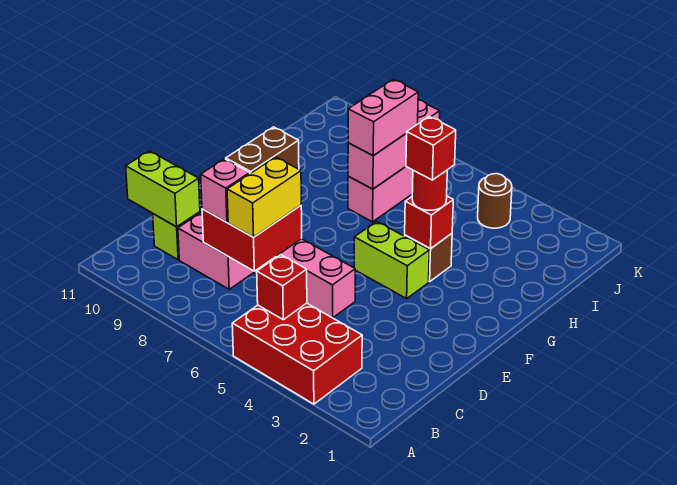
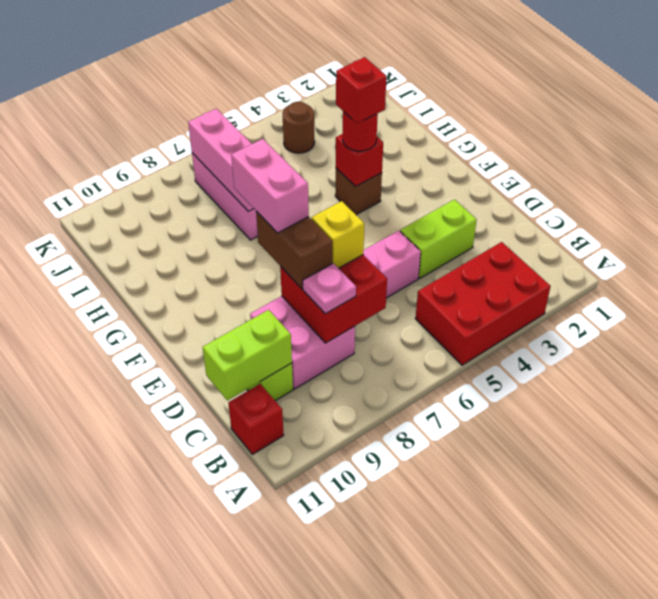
red 1x1 brick [257,255,307,320] -> red 1x1 brick moved to [228,384,284,454]
yellow 1x2 brick [227,157,301,237] -> yellow 1x1 brick [311,201,364,268]
pink 1x1 brick [201,159,250,222] -> pink 1x1 plate [303,263,356,314]
lime 1x2 brick [354,221,429,299] -> lime 1x2 brick moved to [400,200,477,278]
pink 1x2 brick [348,79,418,156] -> pink 1x2 brick moved to [231,139,309,233]

